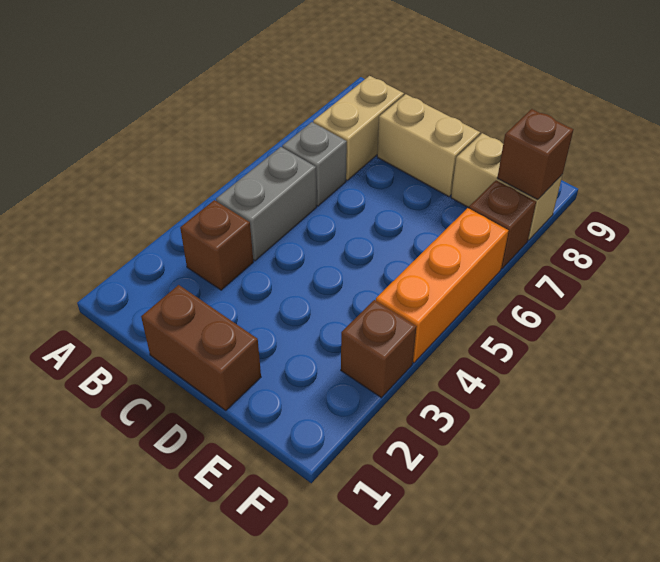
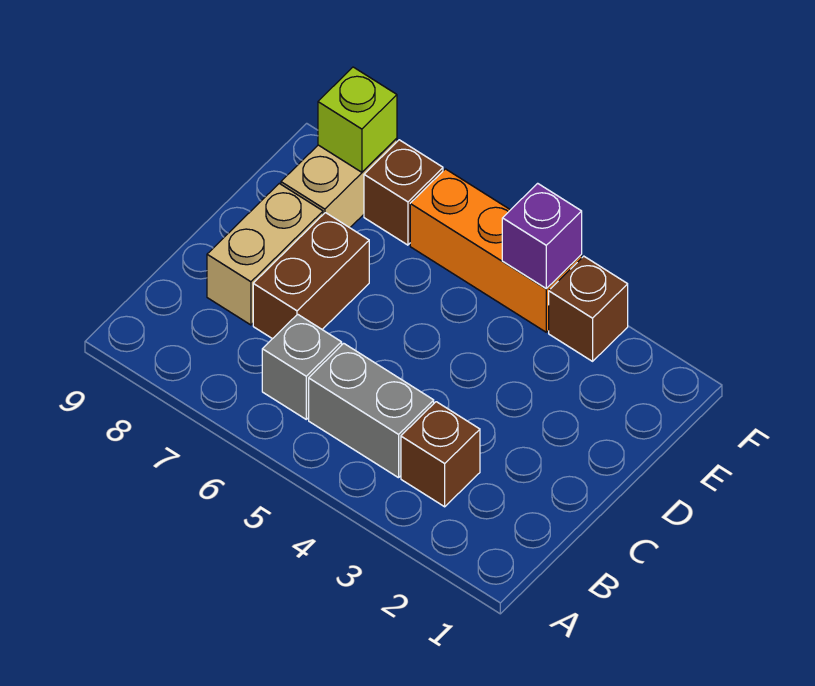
tan 1x2 brick [313,76,404,180] -> none
brown 1x2 brick [141,285,261,411] -> brown 1x2 brick moved to [253,213,369,339]
none -> purple 1x1 brick [502,183,582,288]
brown 1x1 brick [497,109,573,200] -> lime 1x1 brick [318,67,397,172]

